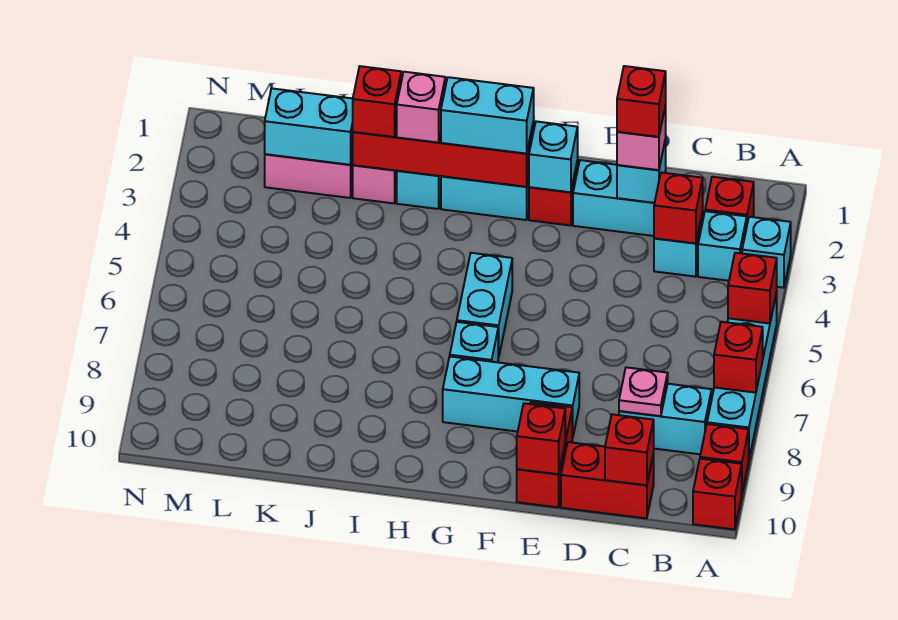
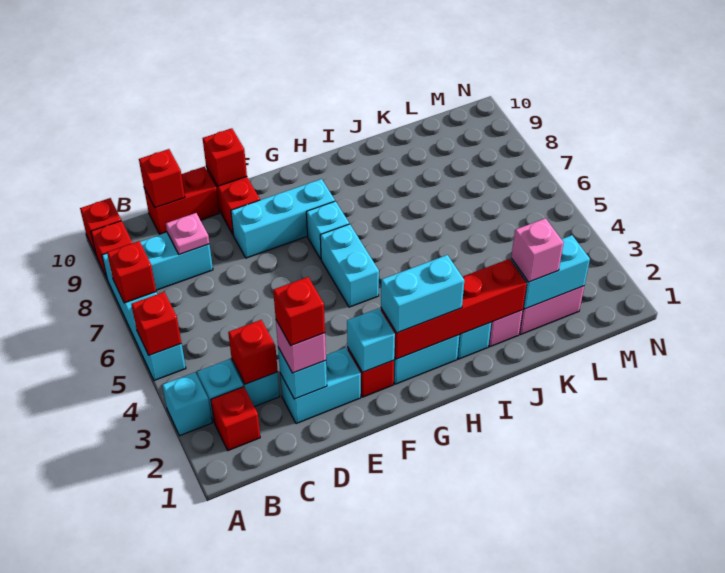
pink 1x1 brick [397,72,445,143] -> pink 1x1 brick moved to [511,218,564,282]
red 1x1 brick [353,66,401,137] -> none

